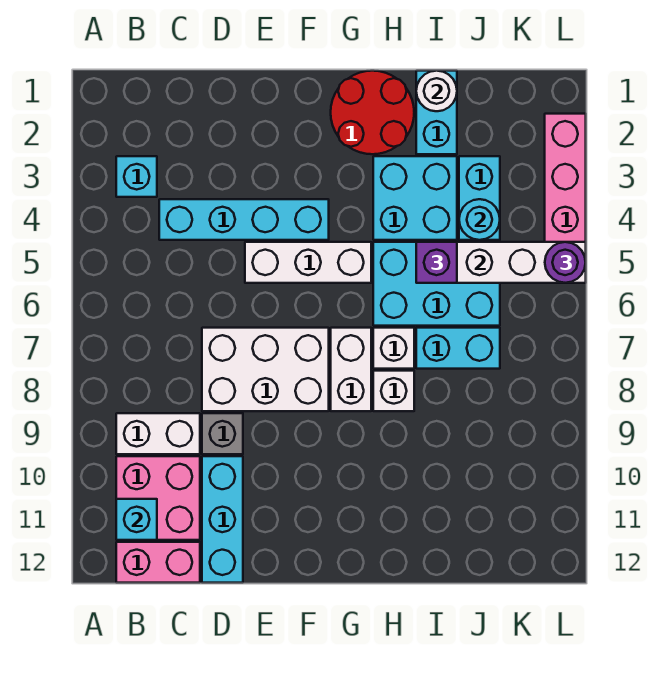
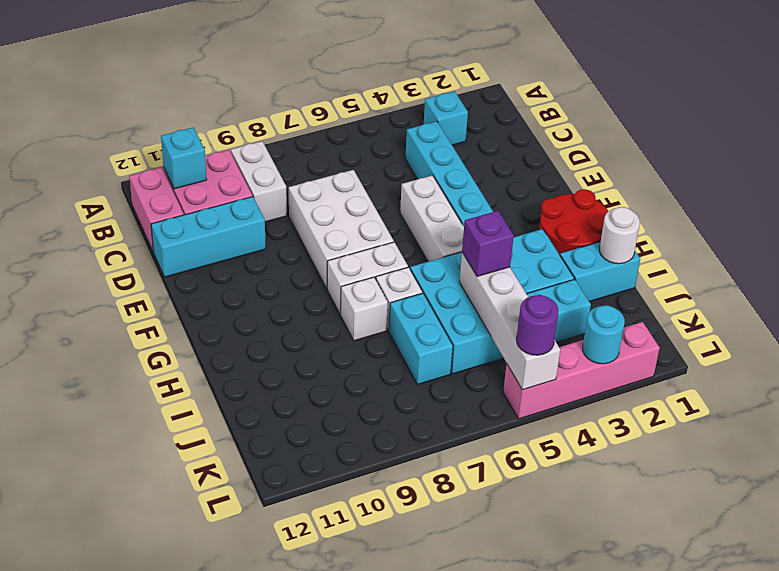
grey 1x1 brick [202,413,243,454] -> none
cyan 1x1 round brick [459,199,500,240] -> cyan 1x1 round brick moved to [583,305,625,364]

